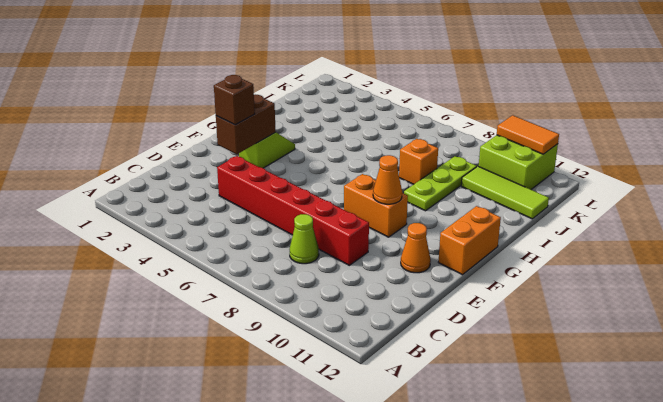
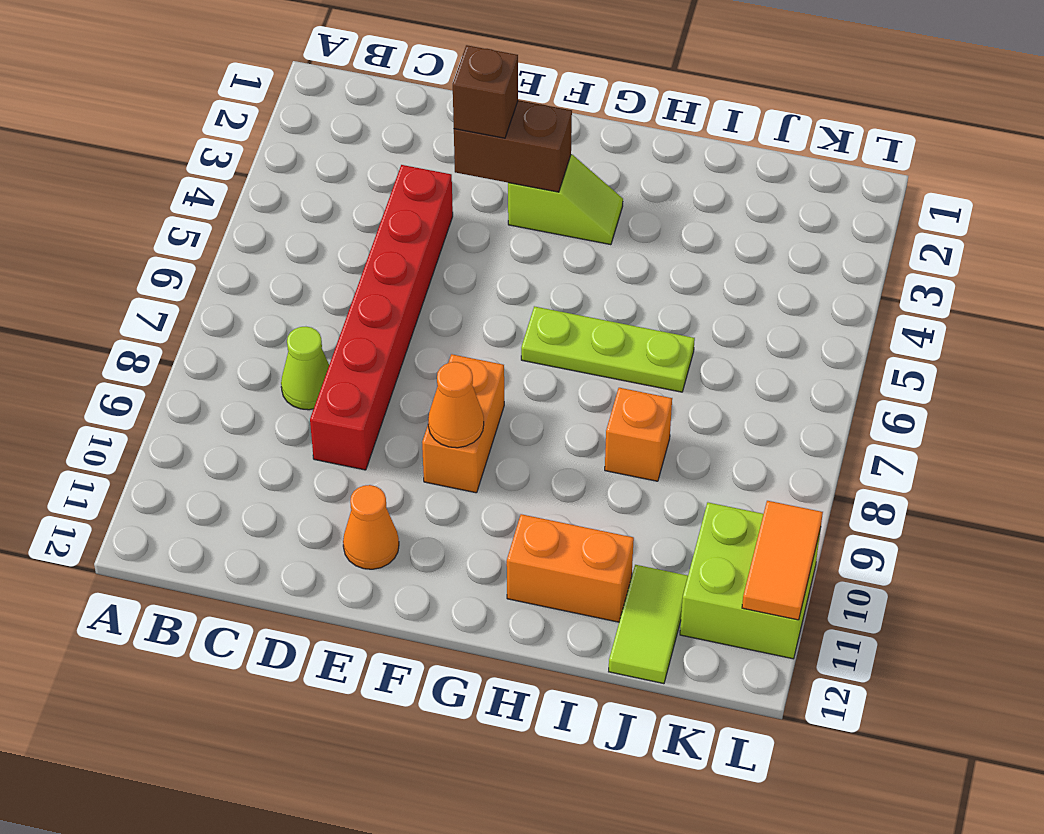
orange 1x2 brick [438,206,501,275] -> orange 1x2 brick moved to [507,514,634,622]
lime 1x3 plate [404,156,477,211] -> lime 1x3 plate moved to [521,306,695,392]
lime 1x3 tile [461,166,549,219] -> lime 1x2 tile [609,565,688,684]

